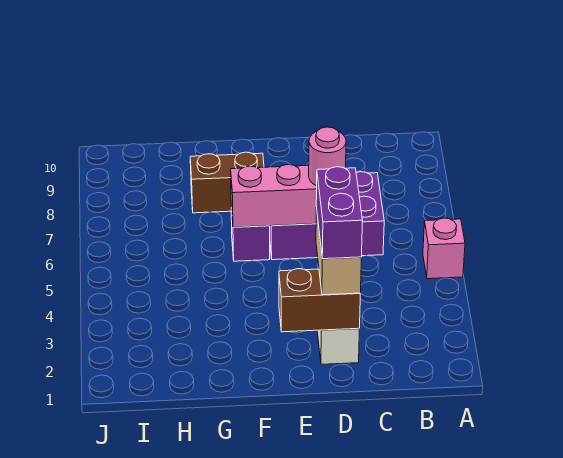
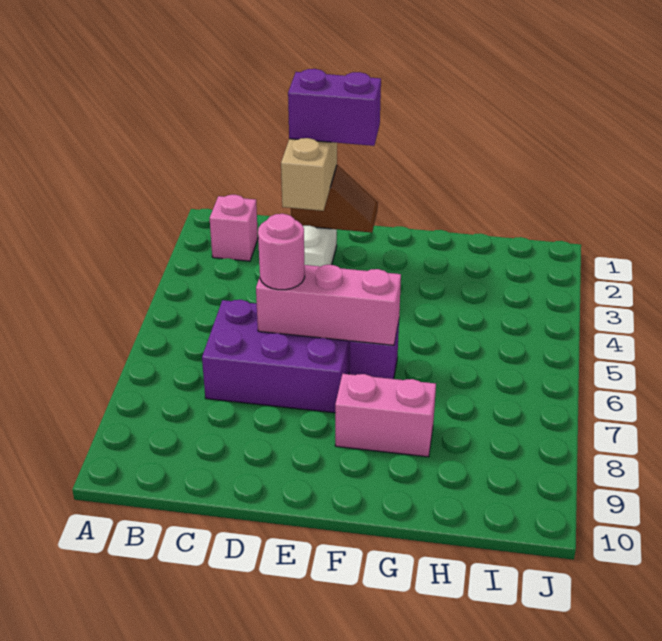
pink 1x1 brick [423,218,465,279] -> pink 1x1 brick moved to [209,195,258,261]
brown 1x2 brick [279,269,360,332] -> brown 1x2 slope [291,165,378,233]
purple 1x2 brick [316,167,363,259] -> purple 1x2 brick turned to [288,69,381,146]
brown 1x2 brick [190,152,264,213] -> pink 1x2 brick [335,374,436,457]

